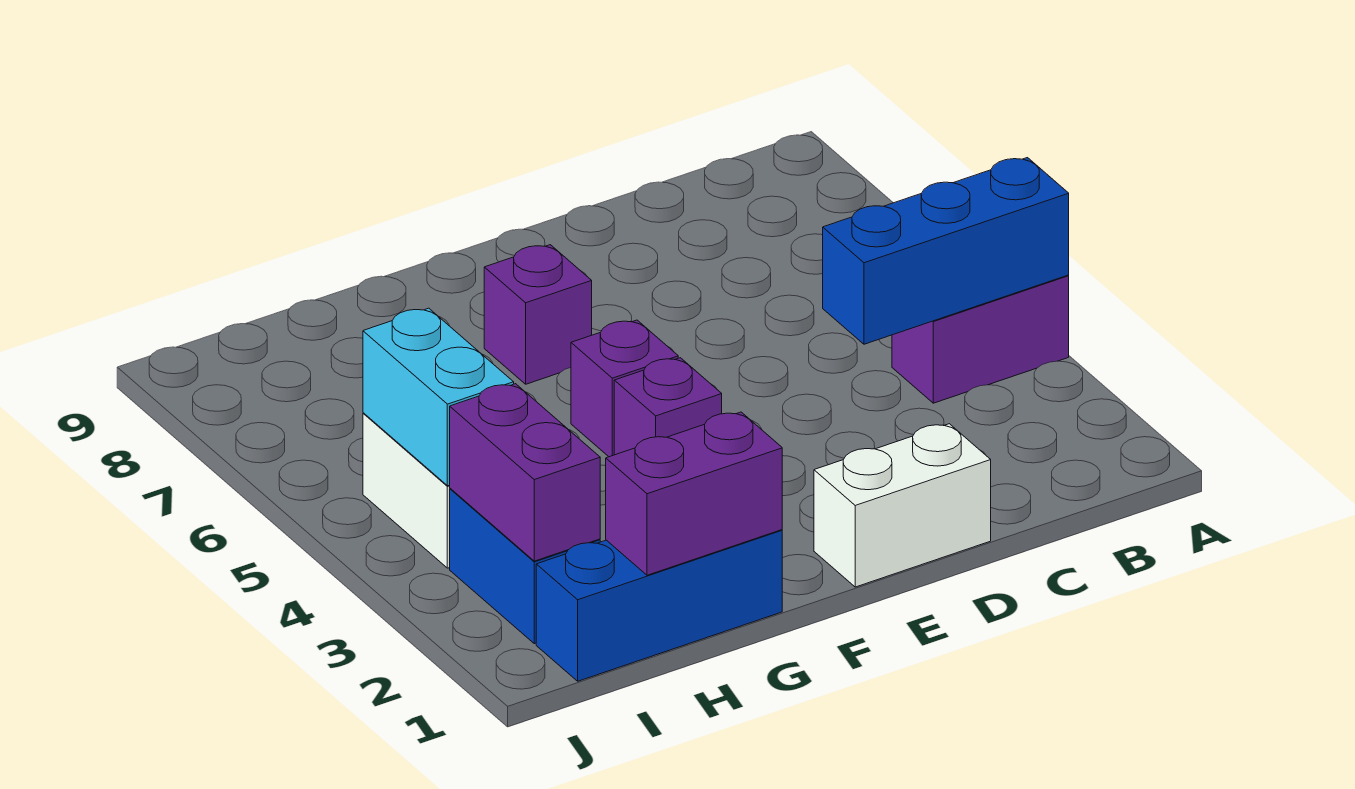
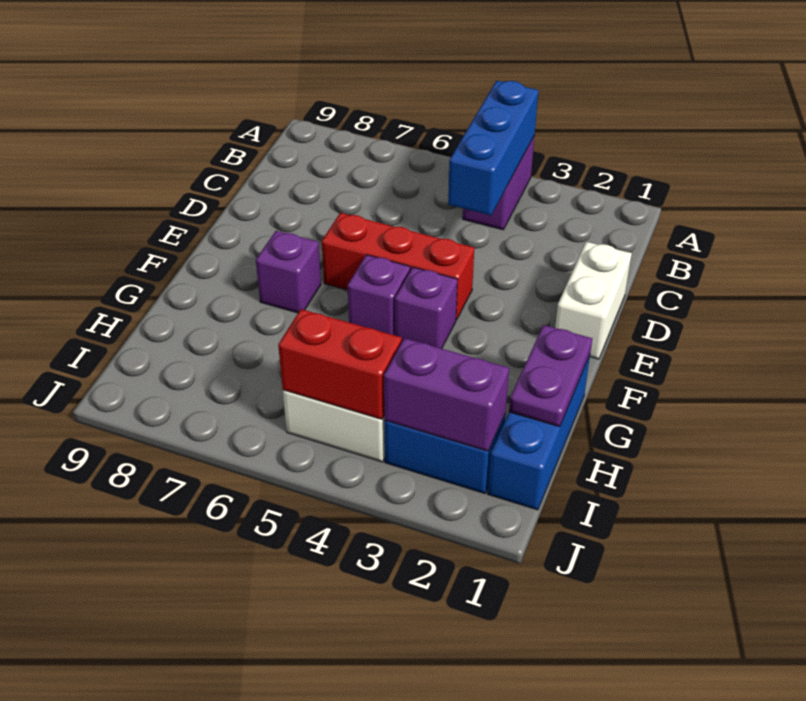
none -> red 1x3 brick [322,213,474,320]
purple 1x2 brick [606,412,782,575] -> purple 1x2 plate [509,325,592,427]
cyan 1x2 brick [363,308,514,486] -> red 1x2 brick [278,309,402,419]

